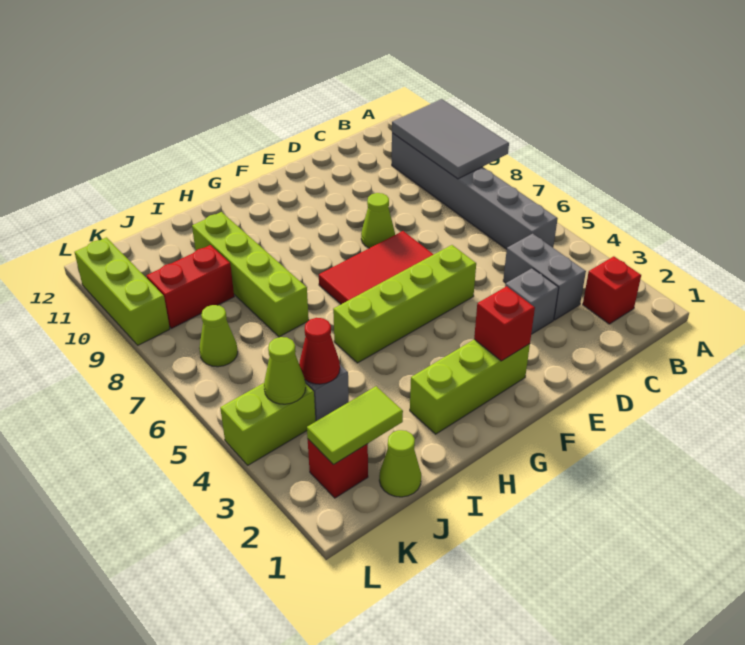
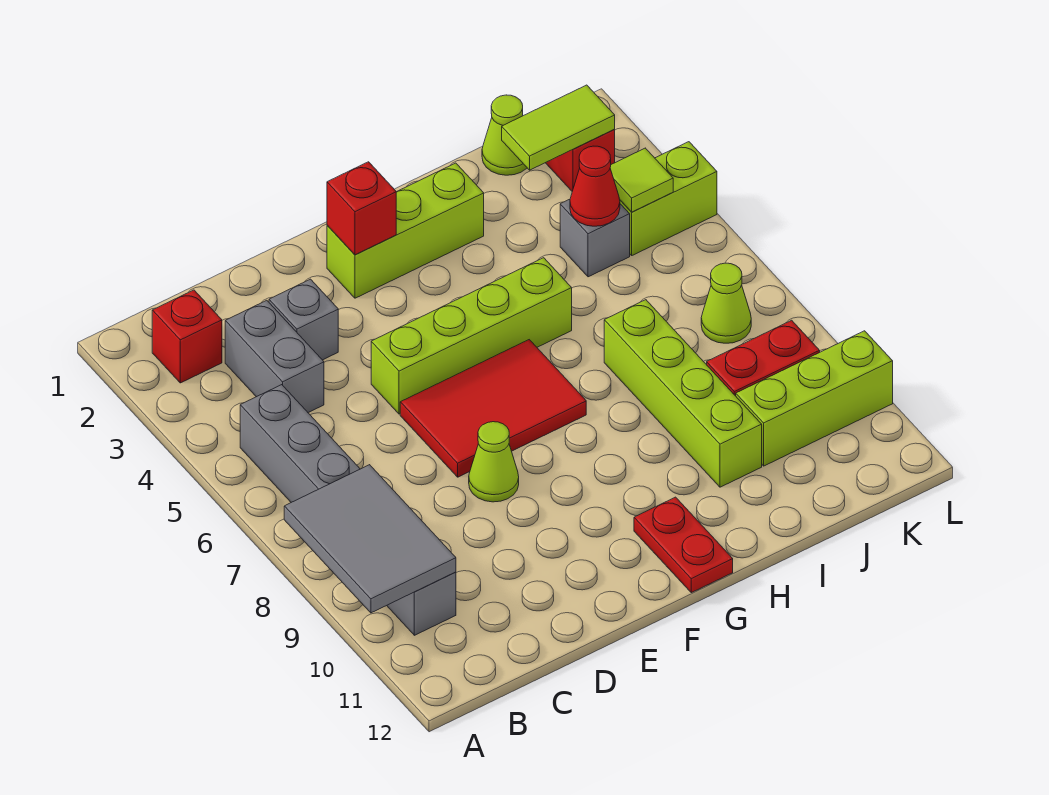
none -> red 1x2 plate [634,497,733,593]
lime 1x1 cone [264,337,306,404] -> lime 1x1 tile [610,148,673,212]
lime 1x3 brick [75,237,170,345] -> lime 1x3 brick turned to [736,331,893,466]

